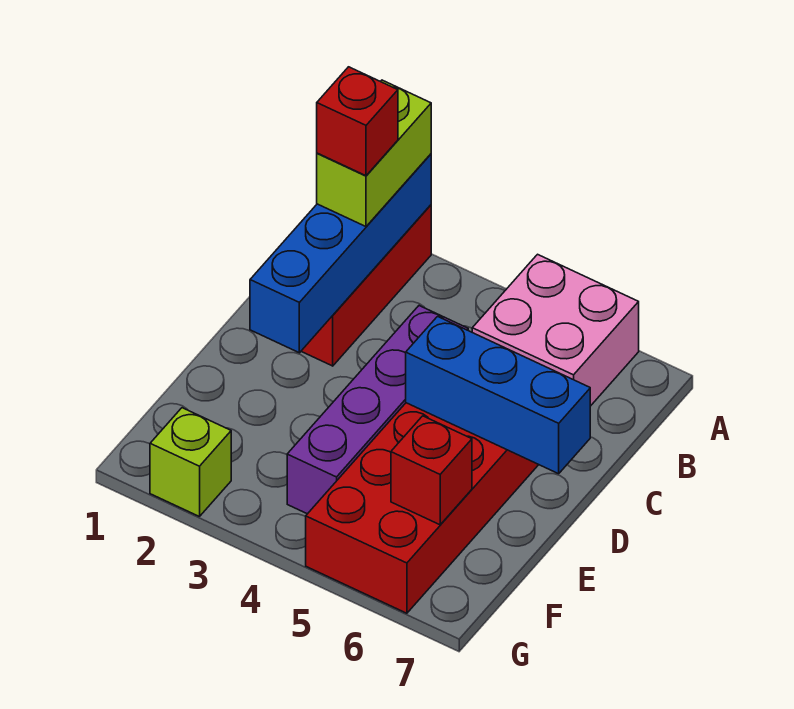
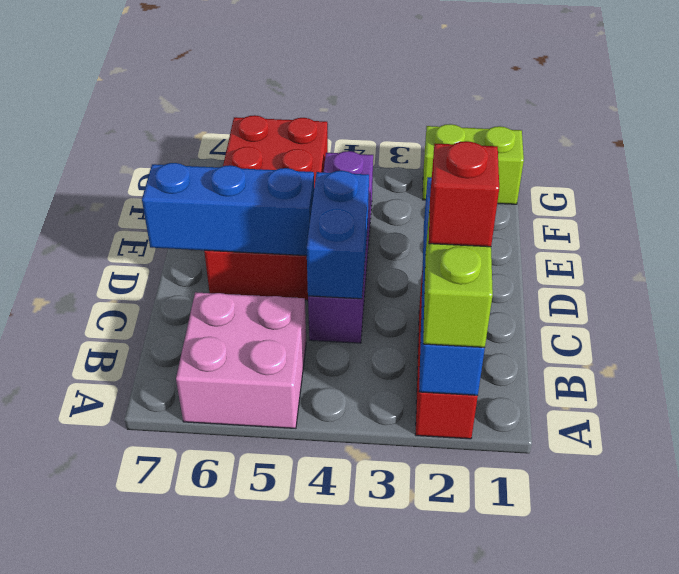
none -> blue 1x2 brick [306,171,369,299]
red 1x1 brick [391,416,472,525] -> none
lime 1x1 brick [150,408,231,517] -> lime 1x2 brick [423,124,524,204]

